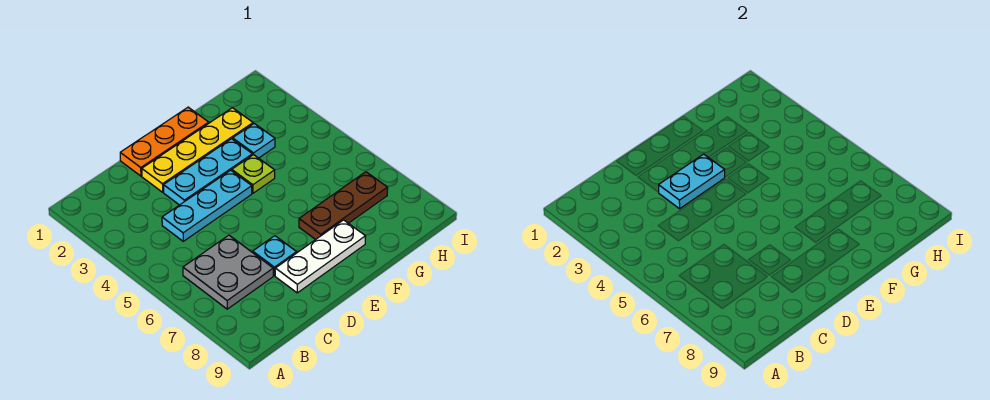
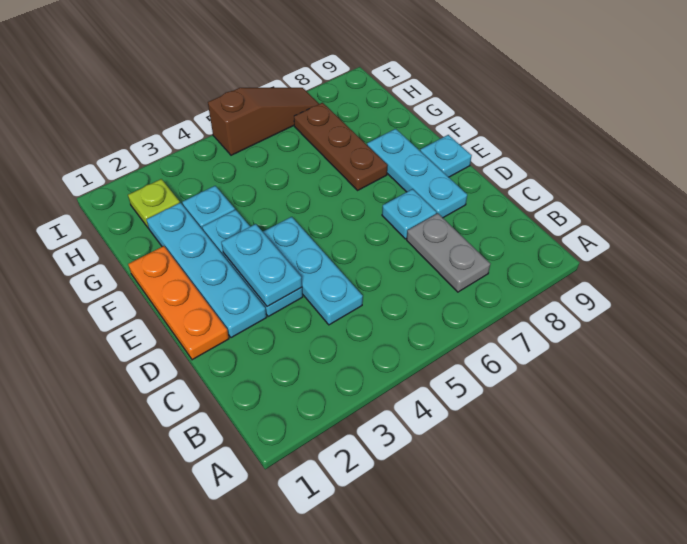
grey 2x2 plate [183,235,273,309] -> grey 1x2 plate [407,213,490,292]
yellow 1x4 plate [142,108,253,192] -> cyan 1x4 plate [146,203,266,338]
white 1x3 plate [275,220,366,293] -> cyan 1x3 plate [367,129,467,218]
none -> cyan 1x1 plate [420,135,472,177]
lime 1x1 plate [232,155,275,193] -> lime 1x1 plate moved to [128,179,180,228]
none -> brown 1x3 slope [208,88,319,155]

